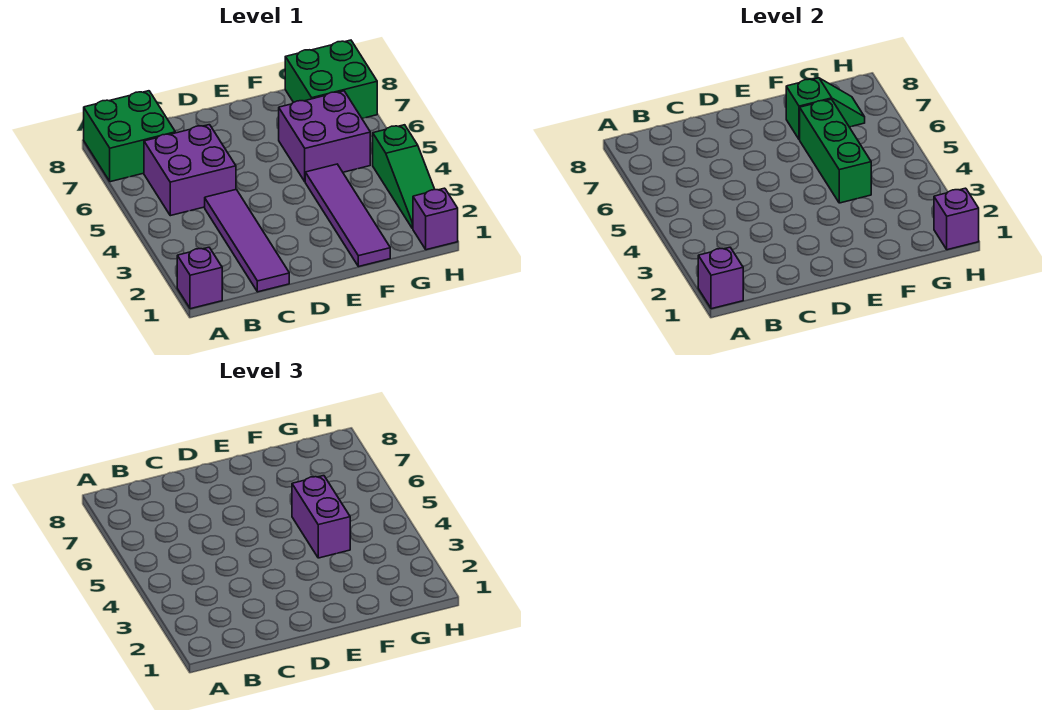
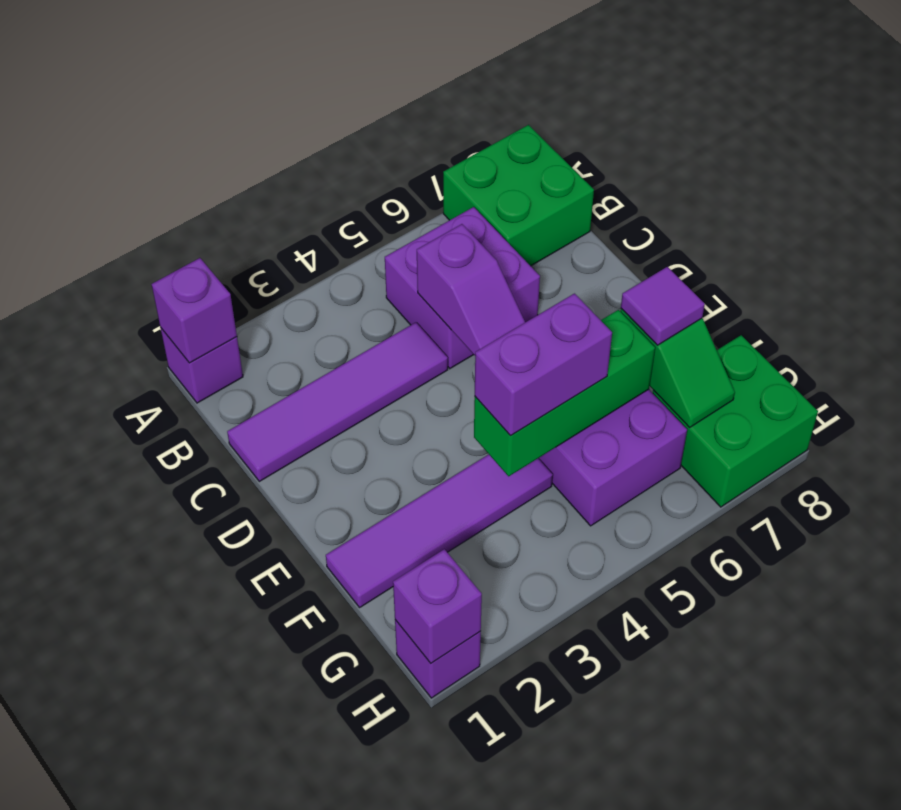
none -> purple 1x2 slope [417,224,525,355]
none -> purple 1x1 tile [621,267,705,345]
green 1x3 slope [373,125,435,229] -> none

